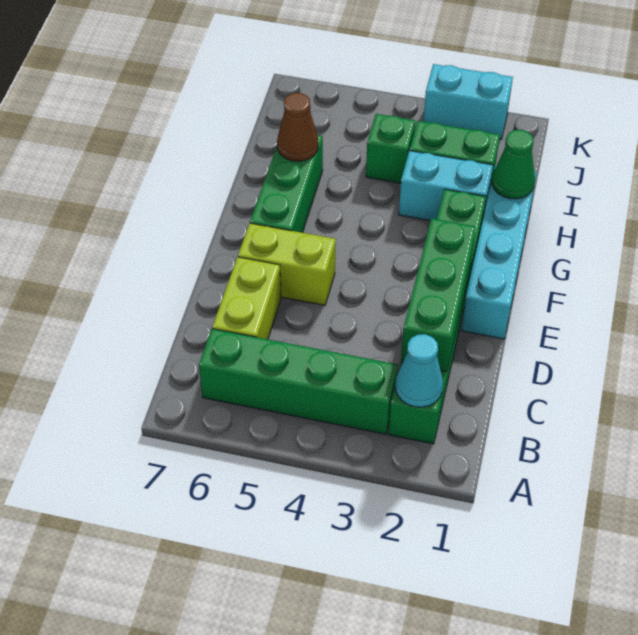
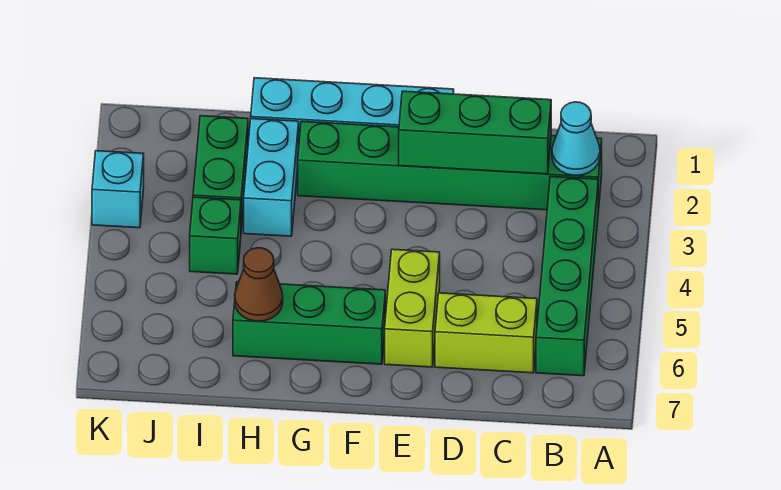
green 1x1 cone [492,130,535,199] -> none
cyan 1x2 brick [423,64,513,139] -> cyan 1x1 brick [92,151,144,228]

